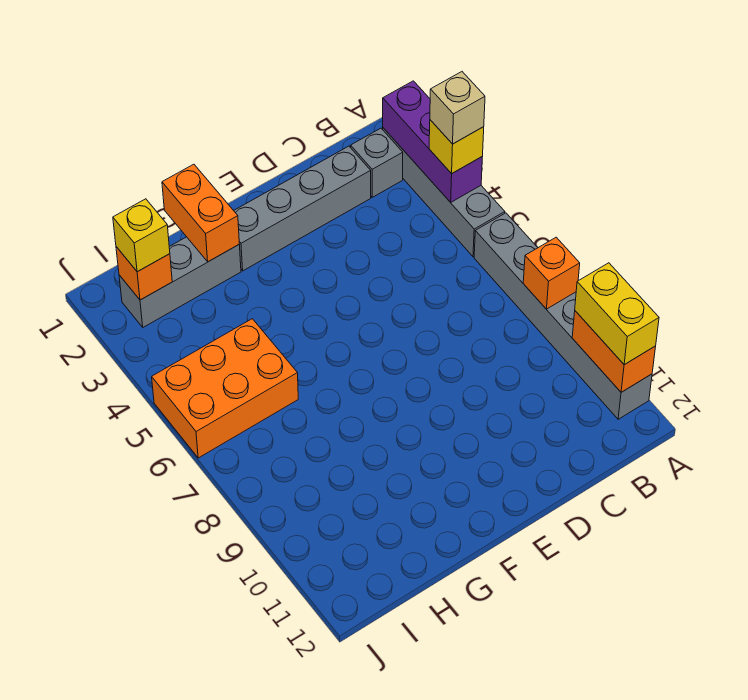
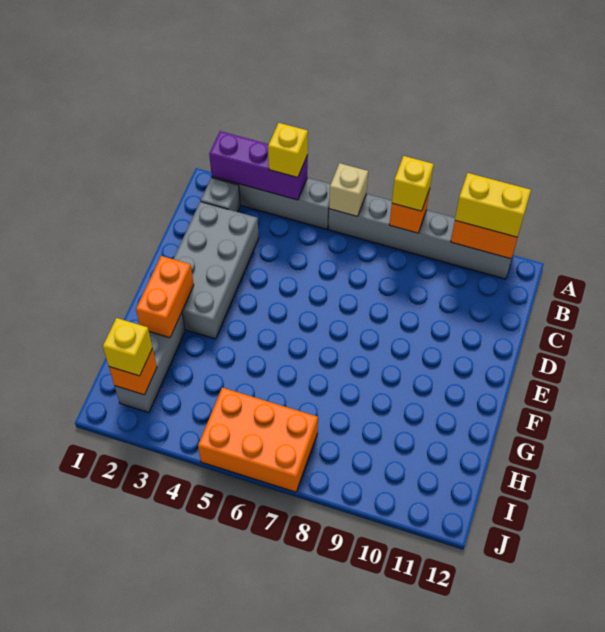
tan 1x1 brick [430,72,485,144] -> tan 1x1 brick moved to [329,163,368,216]
none -> yellow 1x1 brick [392,156,434,211]
grey 1x4 brick [234,146,371,271] -> grey 2x4 brick [174,202,259,339]
orange 1x2 brick [162,164,239,262] -> orange 1x2 brick turned to [136,256,194,338]
orange 2x3 brick [152,319,298,458] -> orange 2x3 brick turned to [198,388,318,492]

